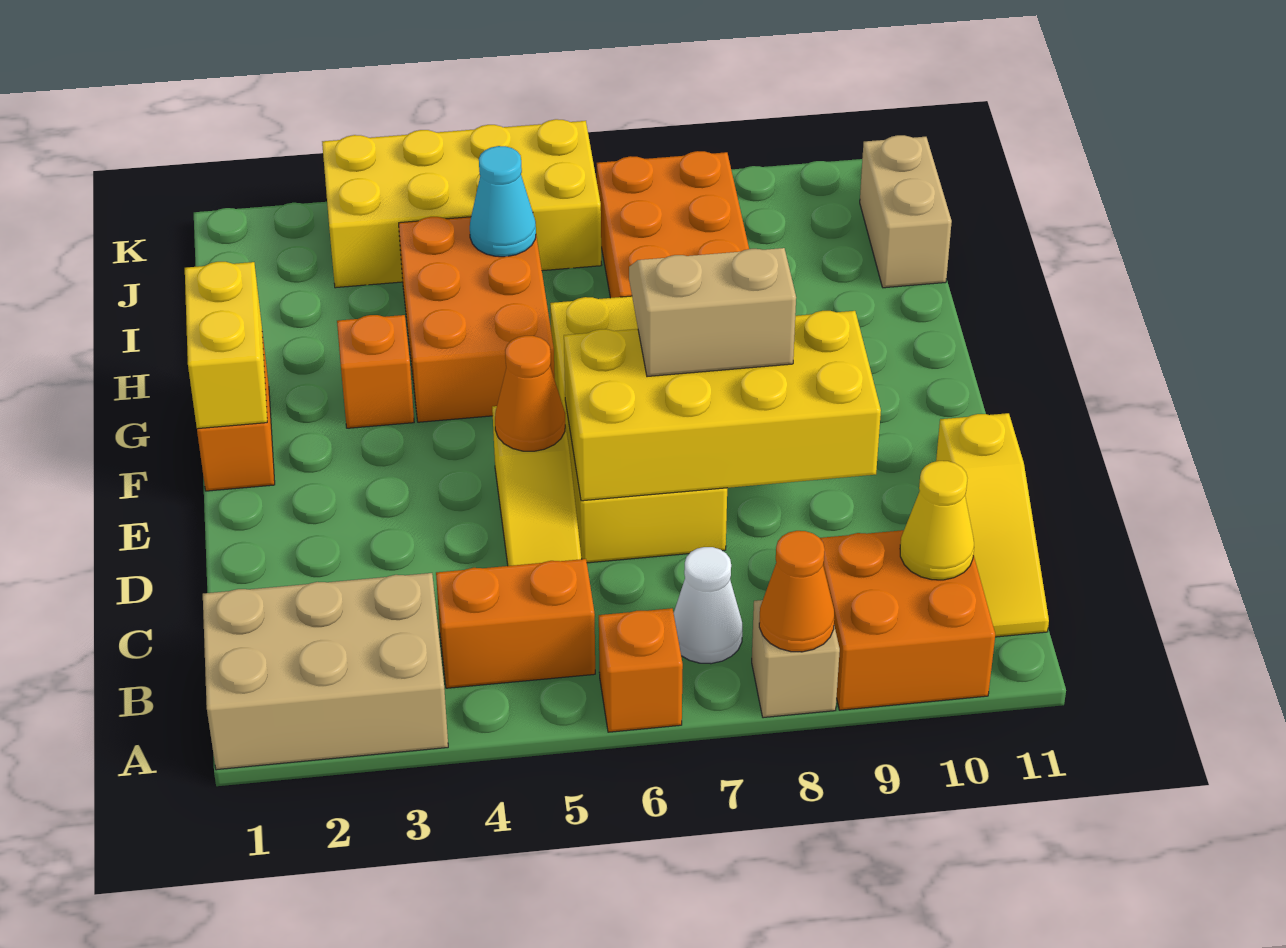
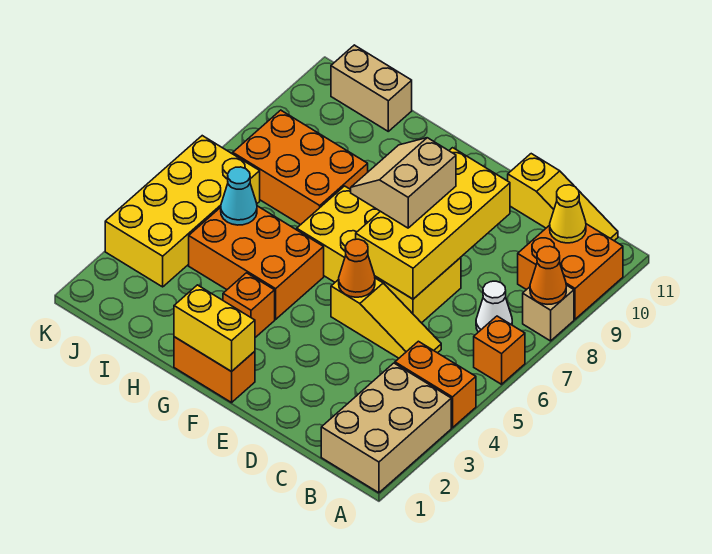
orange 1x2 brick [436,559,595,688] -> orange 1x2 brick turned to [395,341,476,428]

